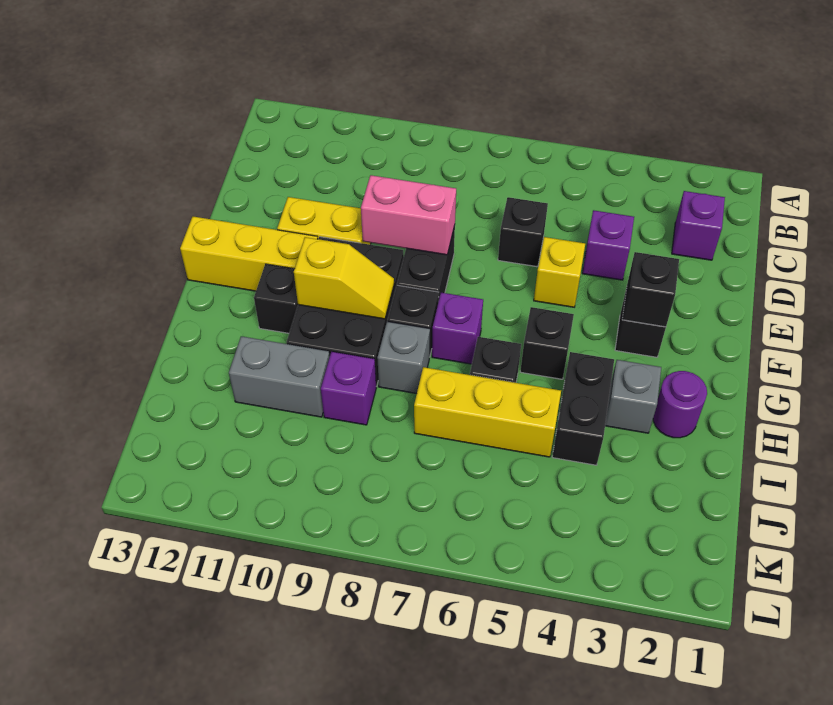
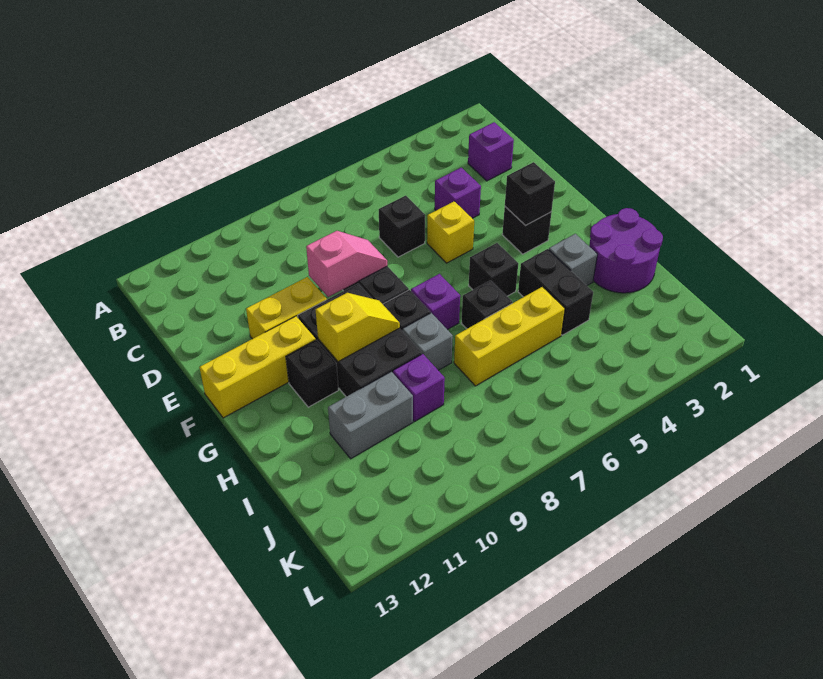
pink 1x2 brick [361,175,456,255] -> pink 1x2 slope [306,231,387,297]
purple 1x1 round brick [653,371,707,438] -> purple 2x2 round brick [589,208,663,293]

